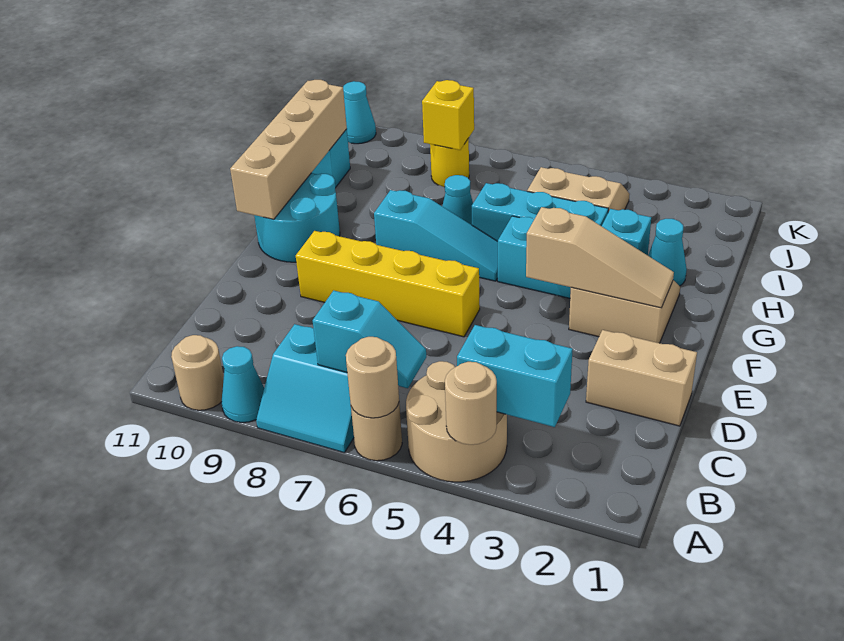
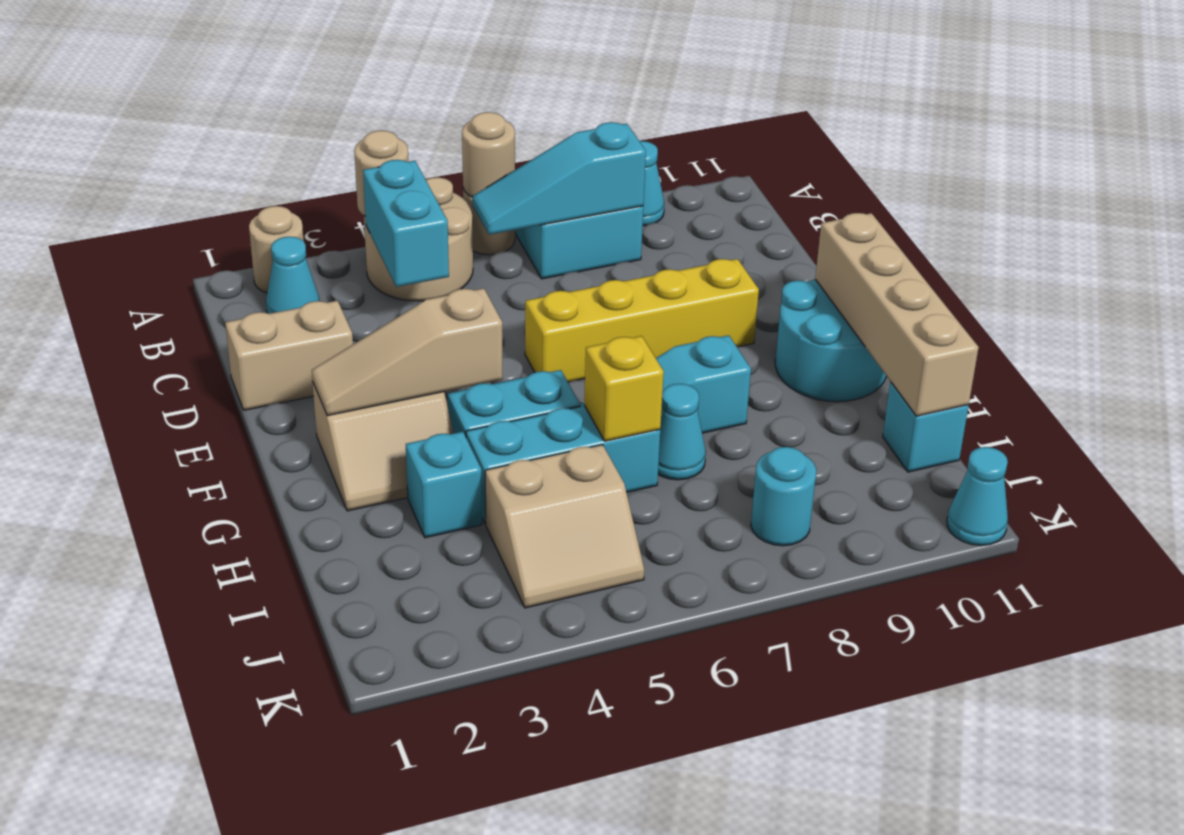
tan 1x1 round brick [171,335,224,410] -> tan 1x1 round brick moved to [249,206,304,293]
cyan 1x2 brick [457,325,573,427] -> cyan 1x2 brick turned to [363,160,449,287]
cyan 1x2 slope [313,290,426,388] -> cyan 1x3 slope [473,122,646,235]
cyan 1x1 cone [648,219,687,286] -> cyan 1x1 cone moved to [266,237,319,314]
yellow 1x1 round brick [430,138,469,187] -> cyan 1x1 round brick [751,447,816,546]
yellow 1x1 brick [422,80,474,150] -> yellow 1x1 brick moved to [584,336,664,441]

